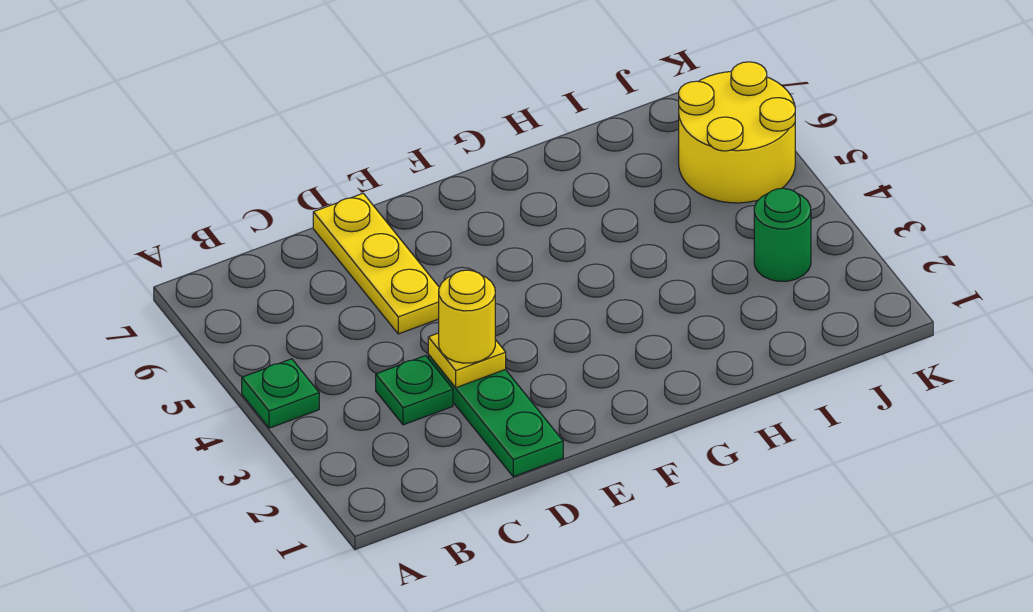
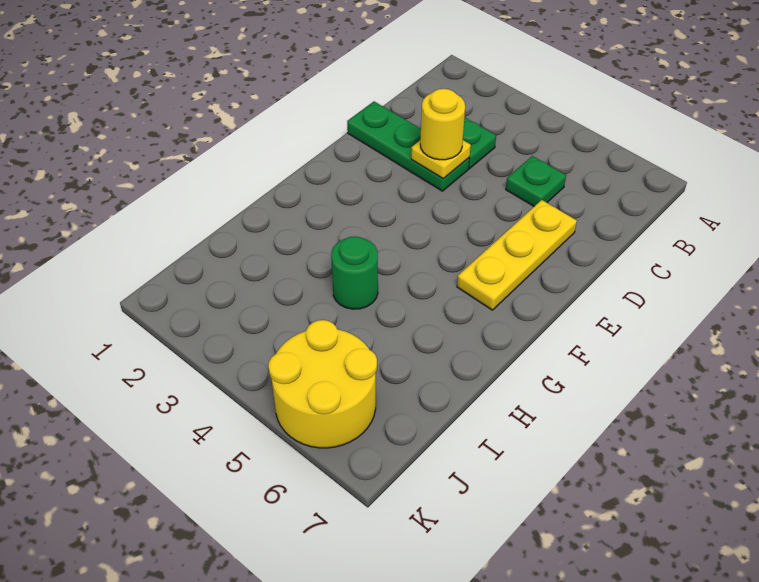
green 1x1 plate [242,359,319,428] -> green 1x1 plate moved to [506,156,566,206]
yellow 1x3 plate [313,193,439,334] -> yellow 1x3 plate turned to [457,200,577,310]
green 1x1 round brick [754,188,811,281] -> green 1x1 round brick moved to [331,236,378,309]

